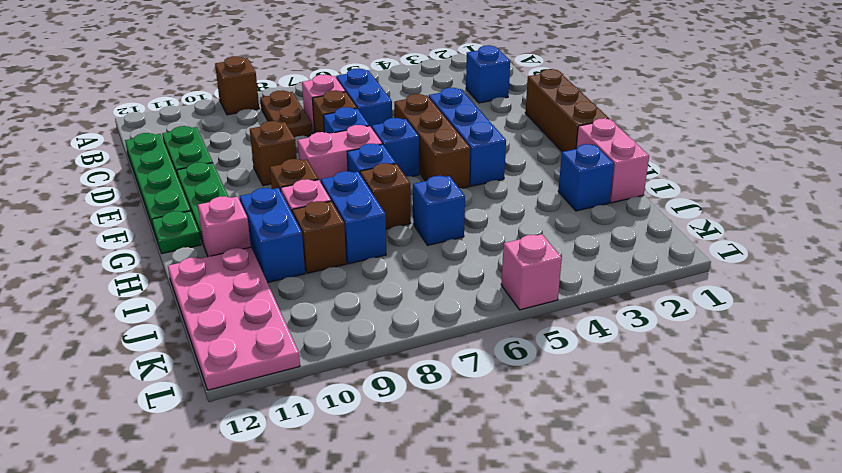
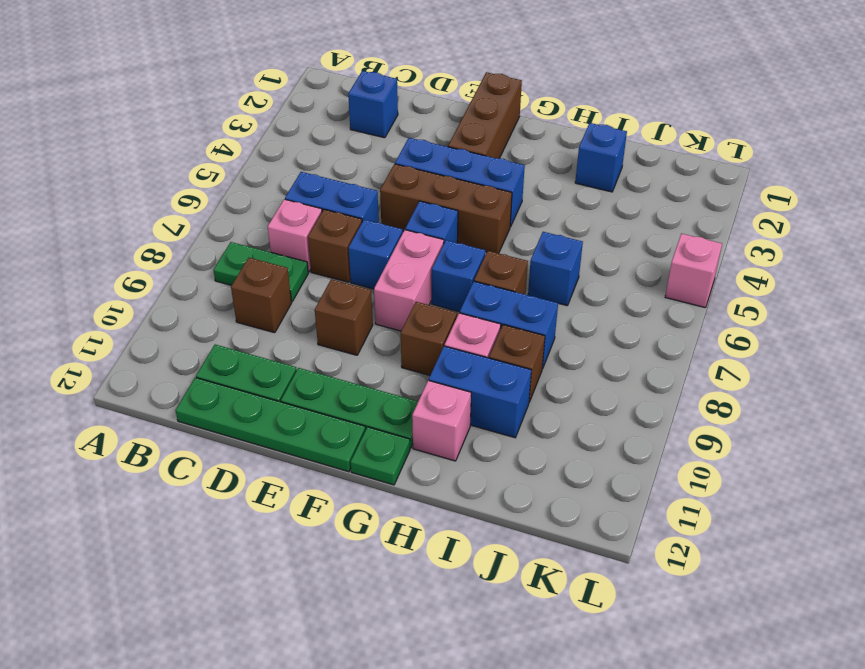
brown 1x1 brick [215,56,259,115] -> brown 1x1 brick moved to [231,258,291,333]
brown 1x2 plate [260,90,313,137] -> green 1x2 plate [213,242,308,302]
brown 1x3 brick [525,69,609,152] -> brown 1x3 brick turned to [448,72,522,158]
pink 1x2 brick [576,118,649,203] -> none
pink 2x4 plate [168,247,300,390] -> none

